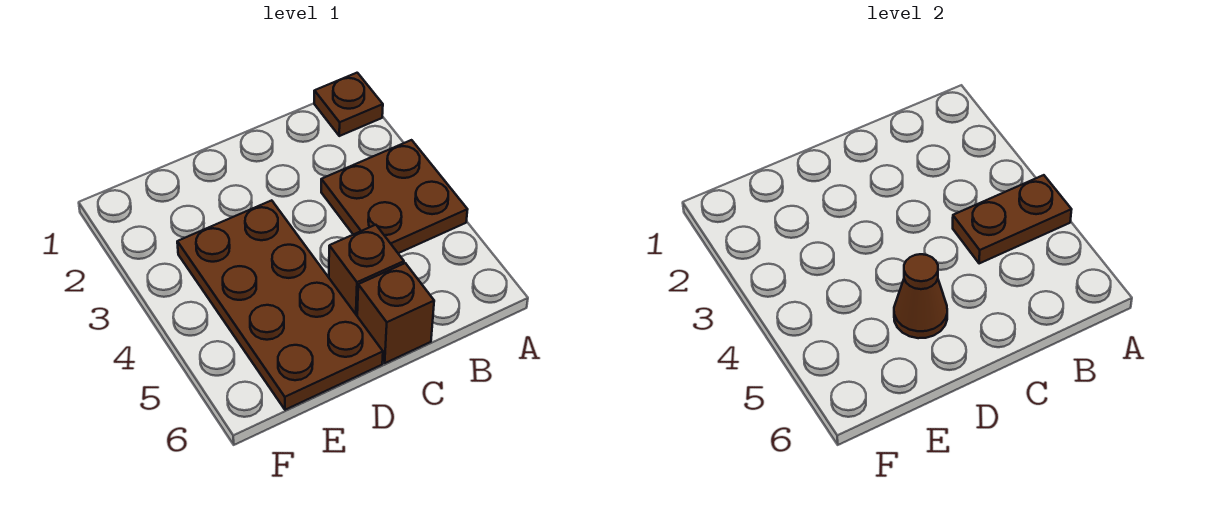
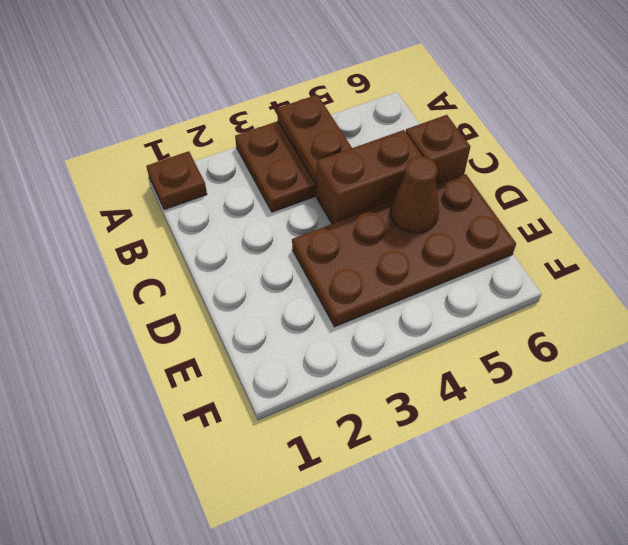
brown 1x1 brick [329,225,404,315] -> brown 1x2 brick [317,130,423,224]

